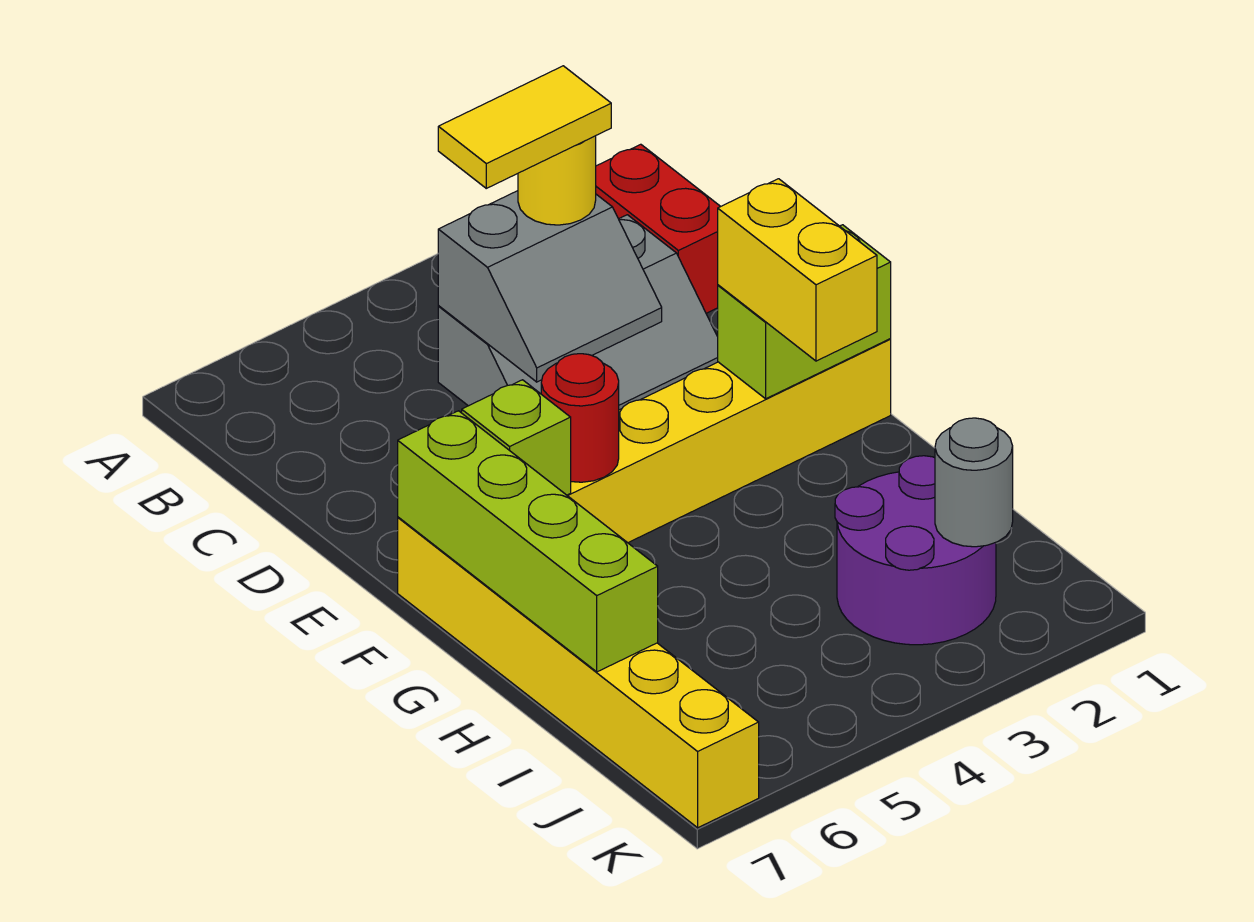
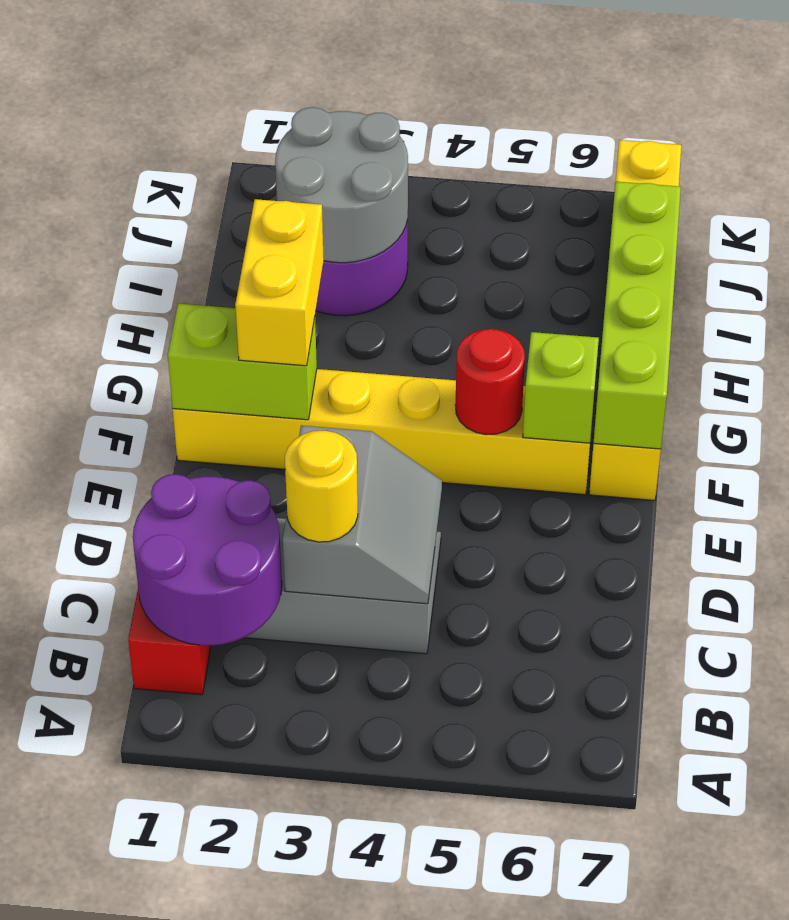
none -> purple 2x2 round brick [133,474,282,645]
grey 2x2 slope [438,191,662,382] -> grey 2x2 slope turned to [283,425,442,604]
yellow 1x2 tile [438,66,611,188] -> none
grey 1x1 round brick [935,418,1013,547] -> grey 2x2 round brick [275,107,408,263]

